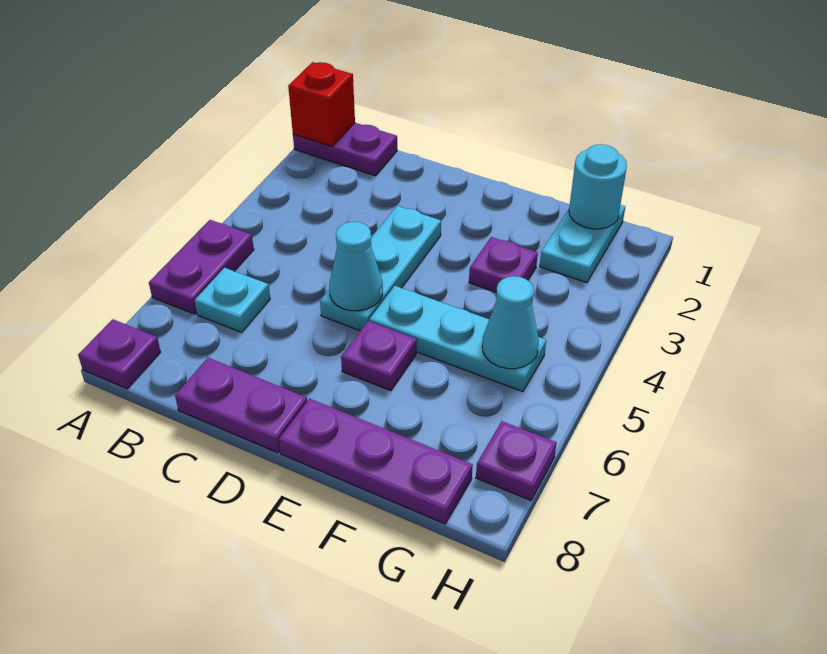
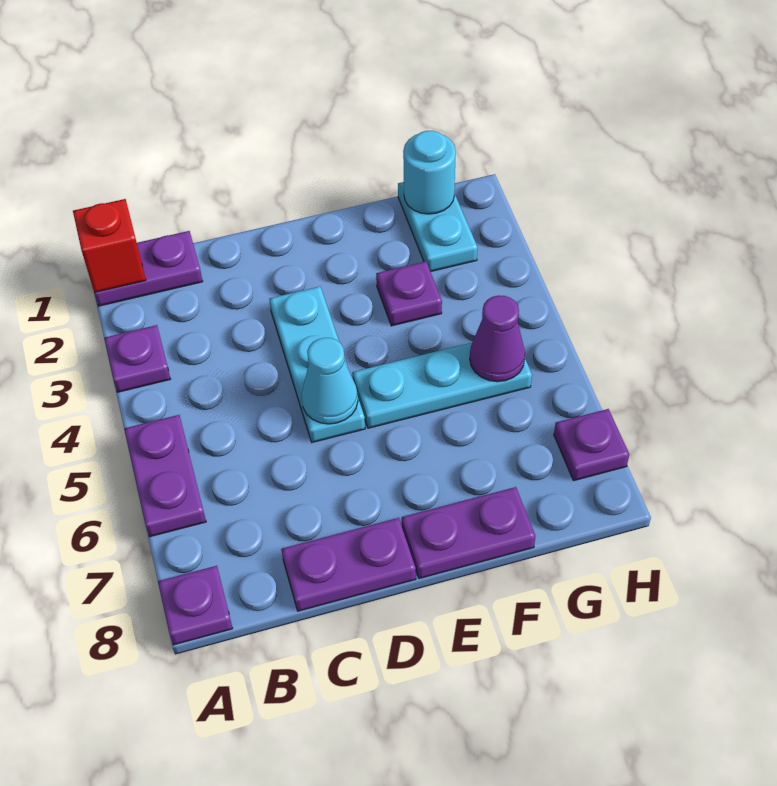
cyan 1x1 plate [195,268,270,332] -> none
purple 1x1 plate [341,321,417,391] -> purple 1x1 plate moved to [104,325,170,392]
purple 1x3 plate [279,399,473,524] -> purple 1x2 plate [402,487,536,579]
cyan 1x1 cone [482,276,539,369] -> purple 1x1 cone [470,295,525,382]

